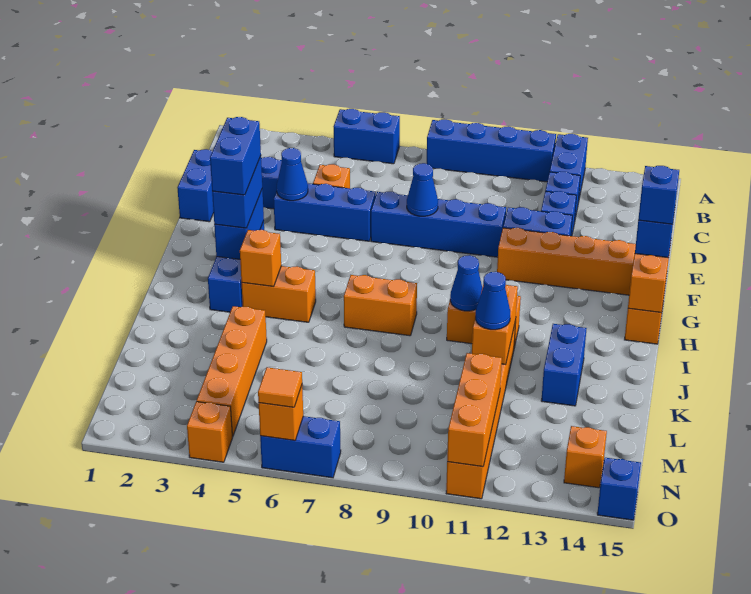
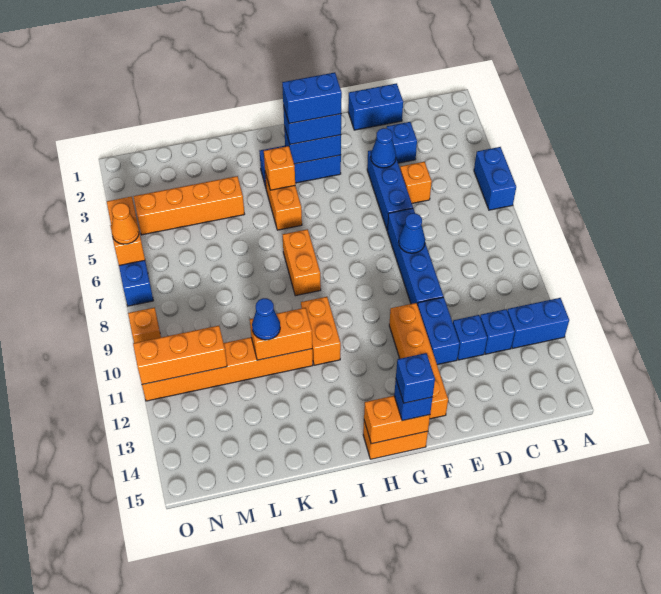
blue 1x4 brick [427,119,556,182] -> none
blue 1x1 cone [450,255,482,311] -> none
blue 1x2 brick [541,324,587,406] -> none
orange 1x1 brick [564,426,607,488] -> orange 1x1 brick moved to [128,308,161,343]
orange 1x1 tile [258,367,302,407] -> orange 1x1 cone [112,203,139,244]
blue 1x1 brick [597,458,641,520] -> none

